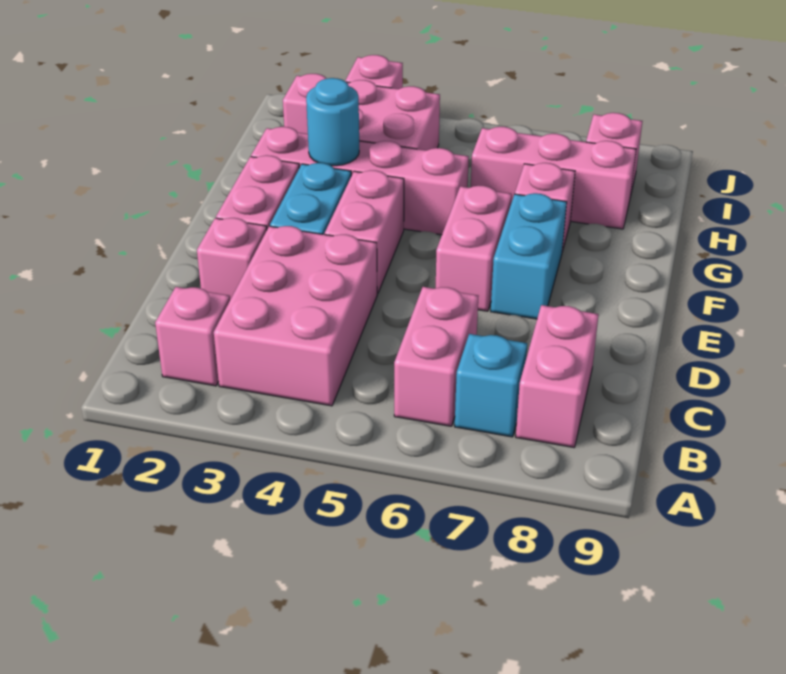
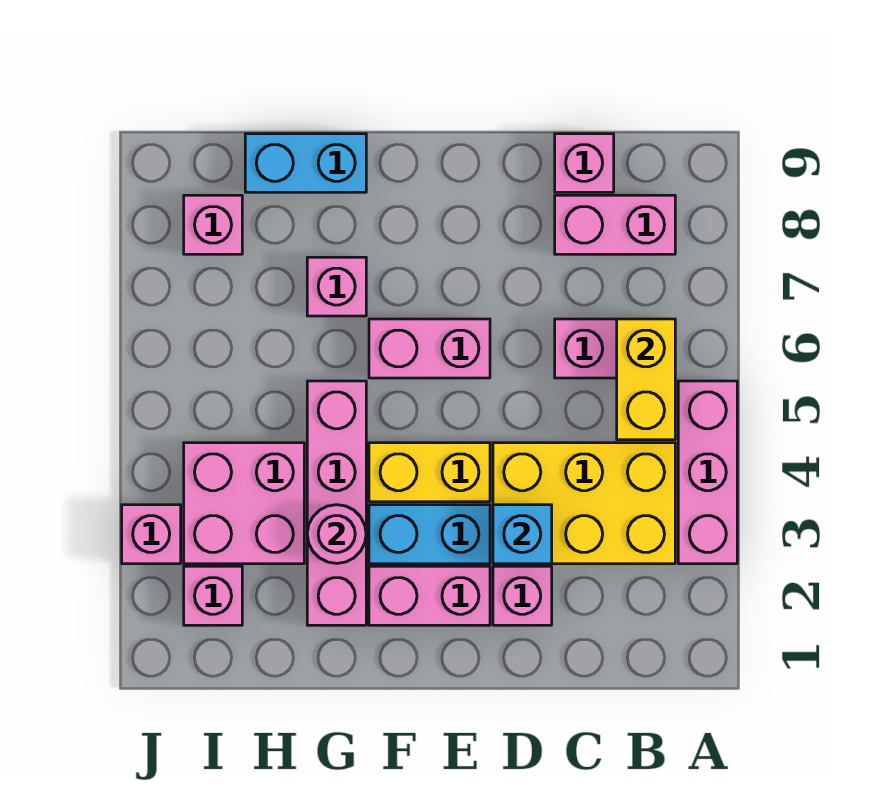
pink 1x1 brick [155,287,230,386] -> pink 1x1 brick moved to [555,134,614,192]
pink 2x3 brick [214,226,377,406] -> yellow 2x3 brick [493,443,675,564]
none -> yellow 1x2 brick [617,319,675,440]
cyan 1x1 brick [455,334,527,437] -> cyan 1x1 brick moved to [493,505,552,564]
pink 1x2 brick [325,170,404,294] -> yellow 1x2 brick [369,443,490,502]
cyan 1x2 brick [491,193,567,319] -> cyan 1x2 brick moved to [245,134,366,192]
cyan 1x1 round brick [306,78,359,166] -> pink 1x1 round brick [307,505,366,563]
pink 1x3 brick [471,127,636,229] -> pink 1x3 brick moved to [678,381,737,564]

